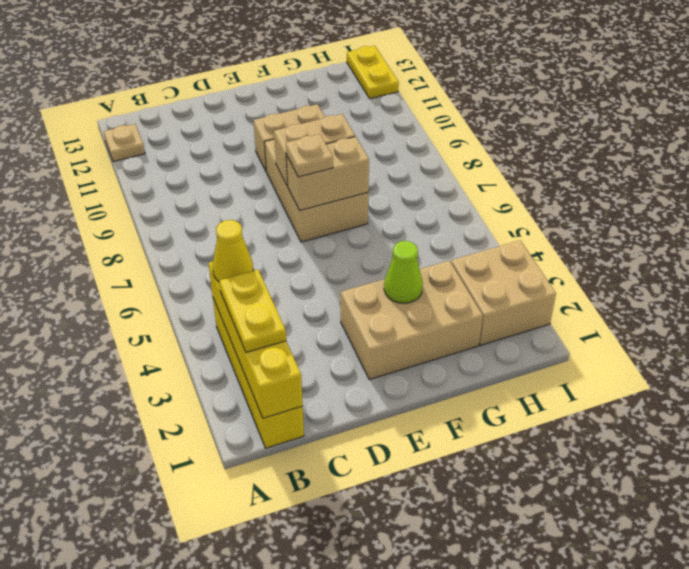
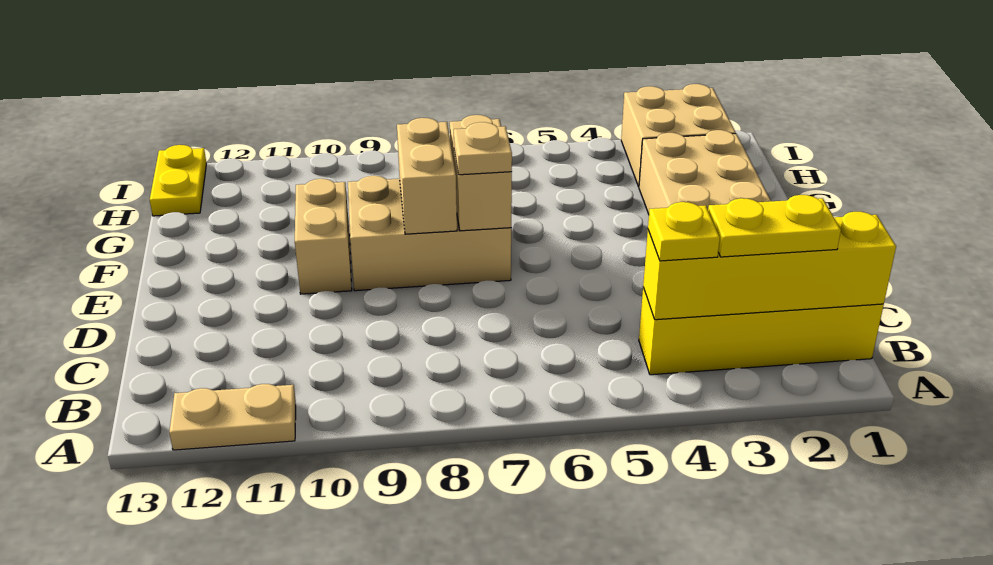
tan 1x1 plate [104,124,145,162] -> tan 1x2 plate [169,384,296,450]
yellow 1x1 cone [212,220,253,281] -> yellow 1x1 plate [648,202,720,261]
lime 1x1 cone [384,241,423,303] -> none
yellow 1x2 plate [347,46,399,99] -> yellow 1x2 plate turned to [150,145,206,216]

